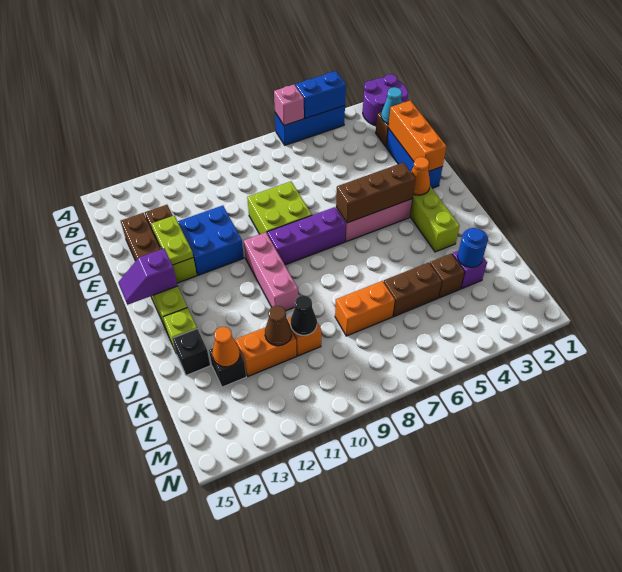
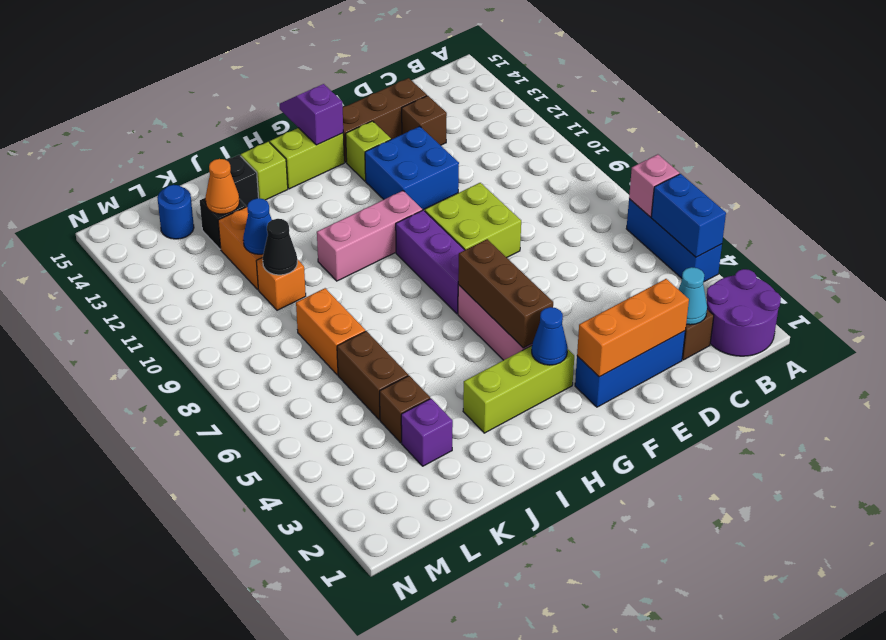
lime 1x2 plate [152,216,193,265] -> none
orange 1x1 cone [411,157,430,195] -> blue 1x1 cone [532,307,568,365]
blue 1x1 round brick [458,228,488,267] -> blue 1x1 round brick moved to [157,185,194,239]
brown 1x1 cone [265,306,292,346] -> blue 1x1 cone [243,198,272,254]

